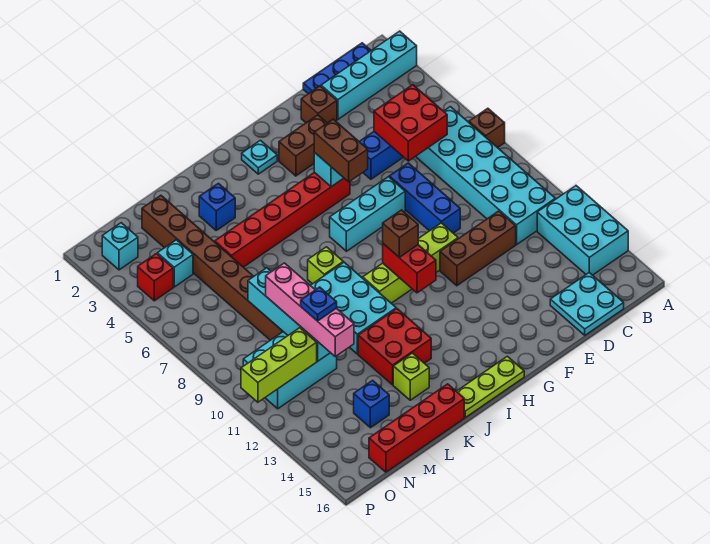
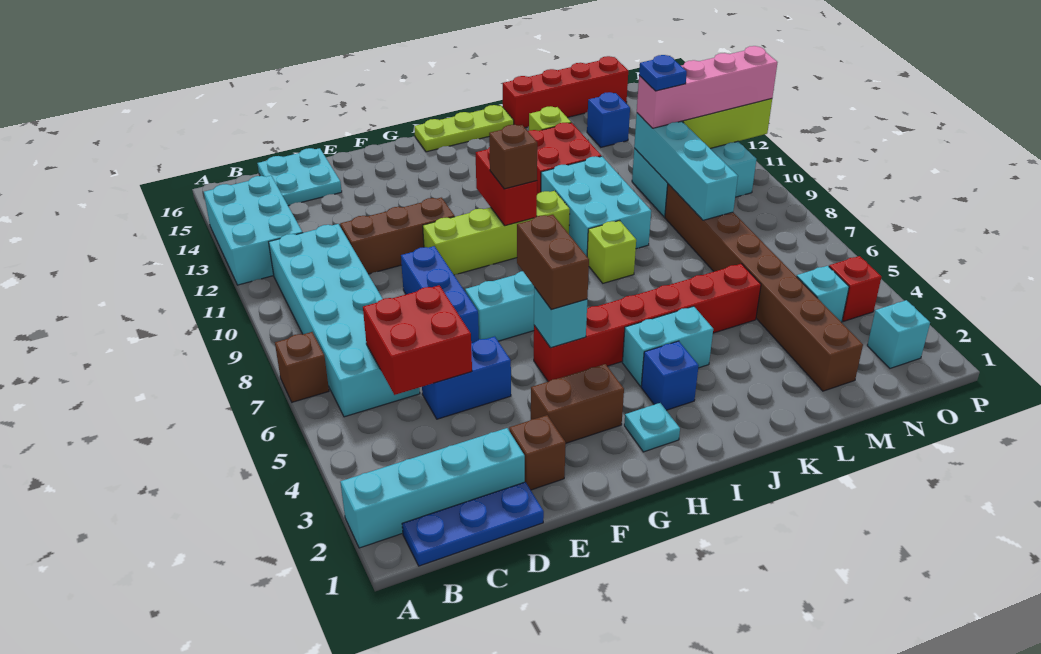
none -> cyan 1x2 brick [622,306,713,386]
blue 1x1 brick [199,183,235,230] -> blue 1x1 brick moved to [641,341,699,410]
pink 1x4 brick [266,263,354,356] -> pink 1x4 brick turned to [637,46,778,128]

